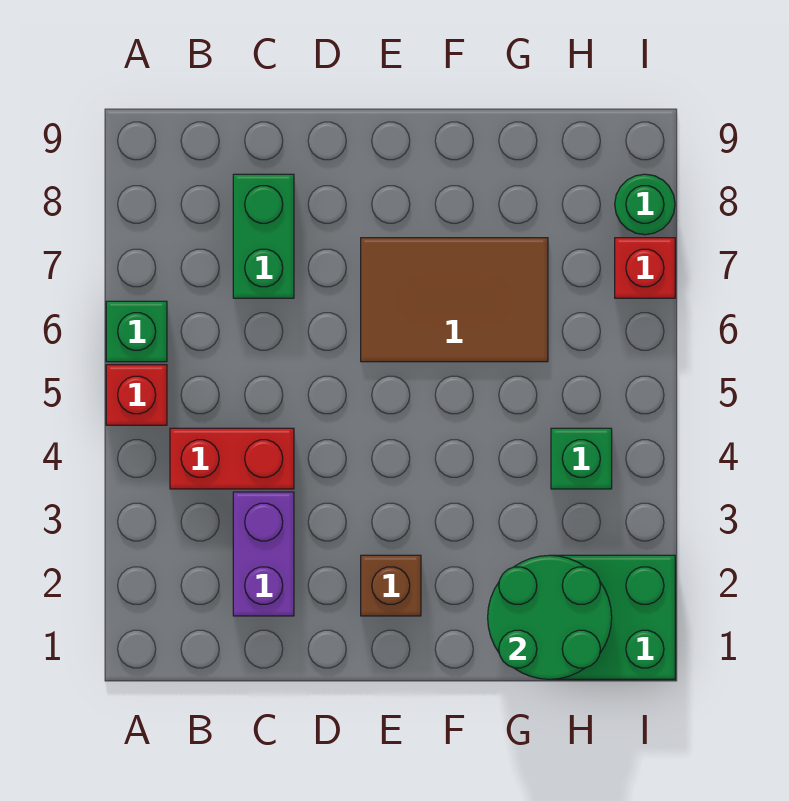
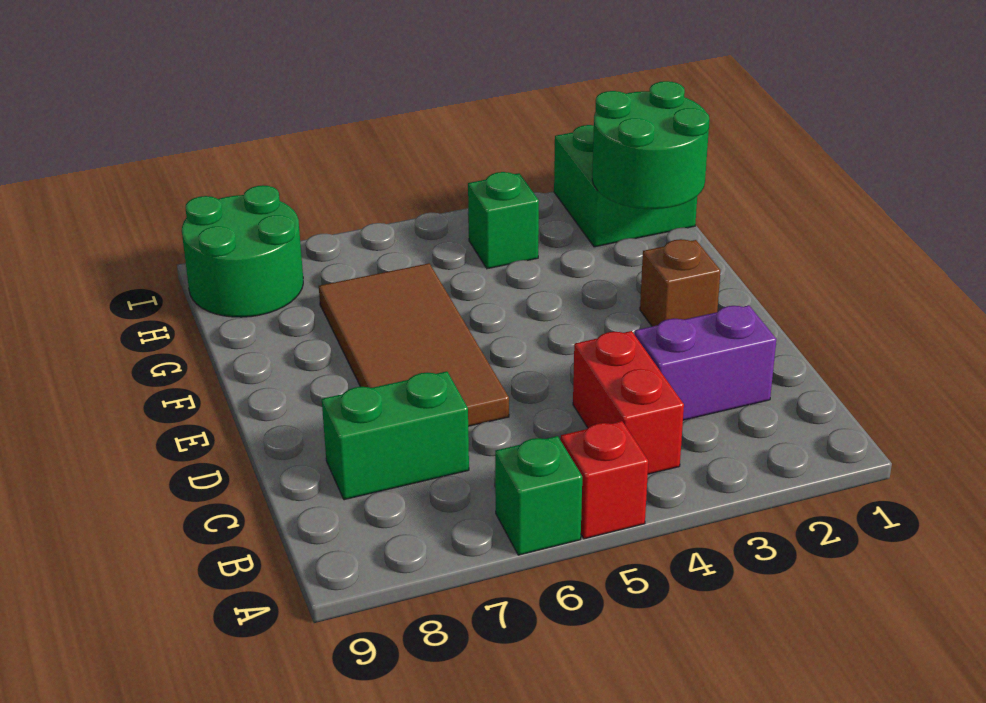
brown 2x3 tile [361,238,548,362] -> brown 2x4 tile [319,263,509,426]
red 1x1 brick [615,238,675,298] -> none
green 1x1 round brick [615,174,675,235] -> green 2x2 round brick [182,185,303,317]

